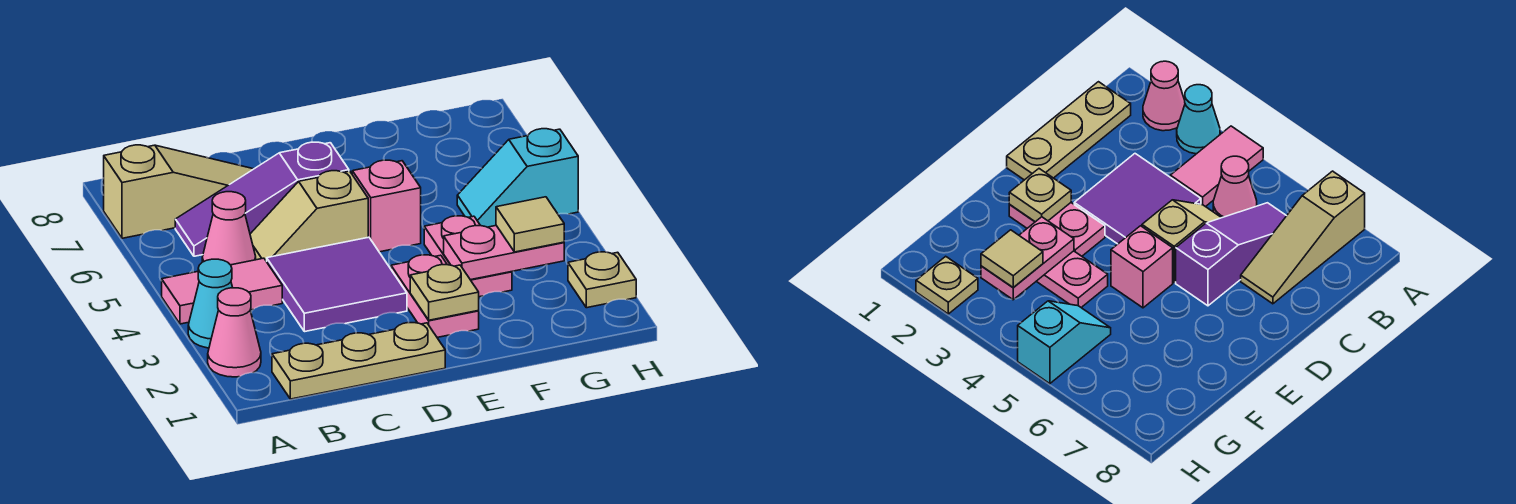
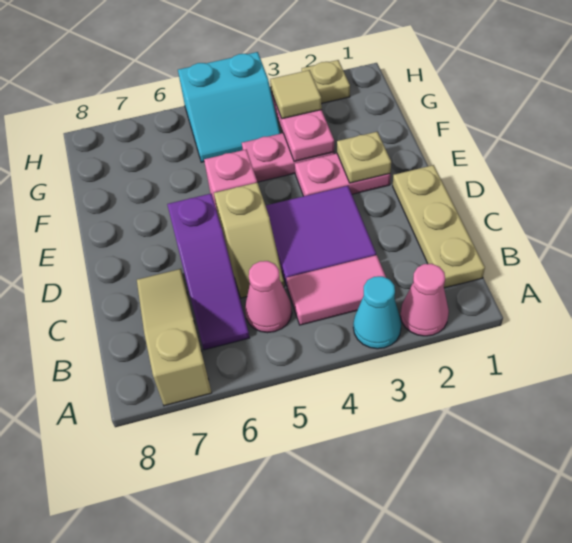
pink 1x2 tile [162,258,282,324] -> pink 1x2 tile turned to [287,255,386,325]
cyan 1x2 slope [457,129,578,227] -> cyan 2x2 slope [178,52,280,162]

